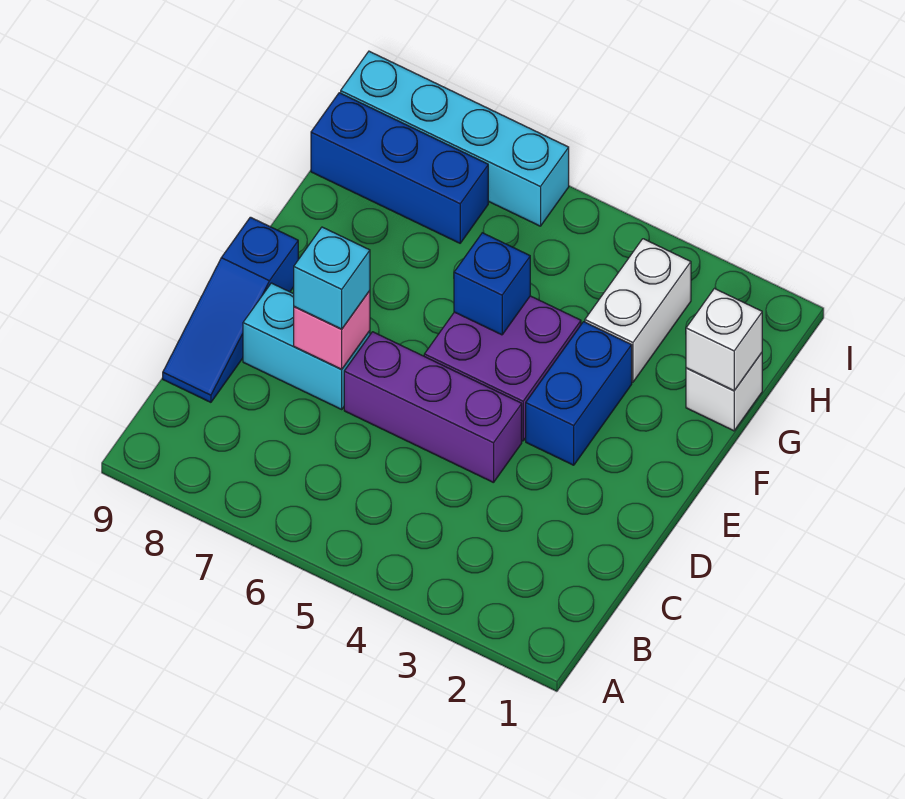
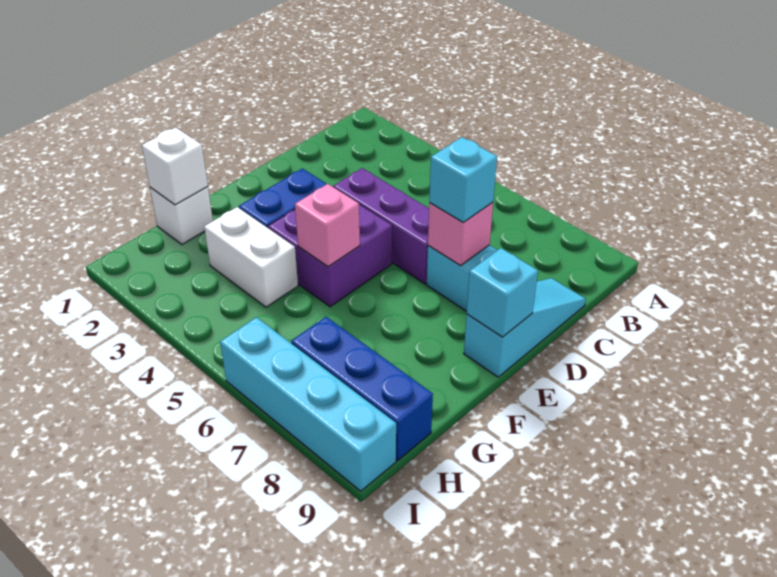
blue 1x3 slope [163,217,298,402] -> cyan 1x3 slope [464,278,586,377]
none -> cyan 1x1 brick [467,248,538,337]
blue 1x1 brick [454,233,530,335] -> pink 1x1 brick [295,184,360,267]
white 1x2 brick [585,239,691,382] -> white 1x2 brick turned to [204,207,298,307]

